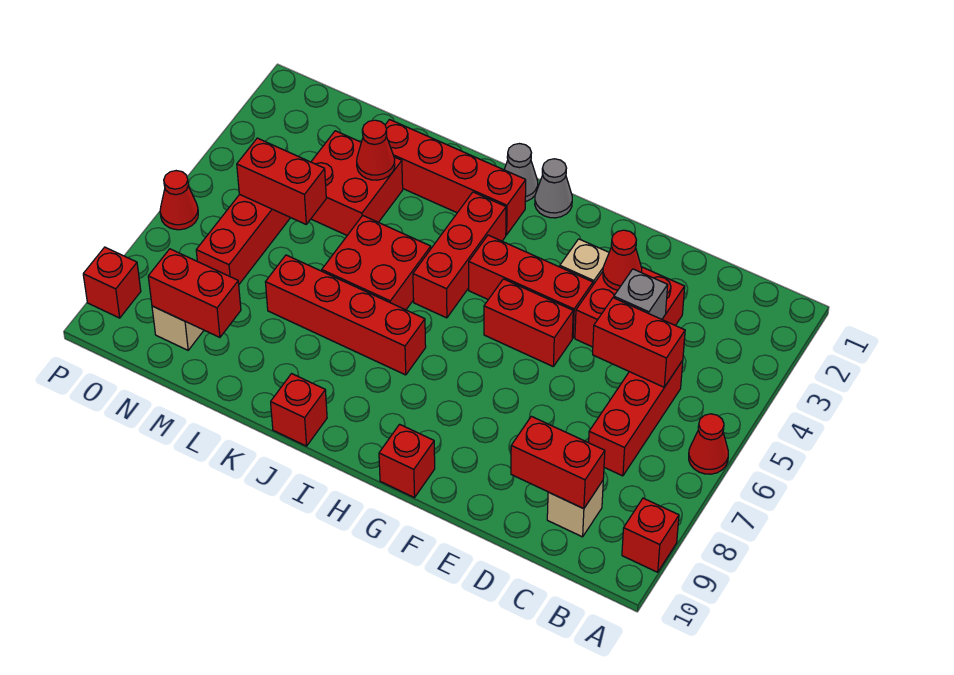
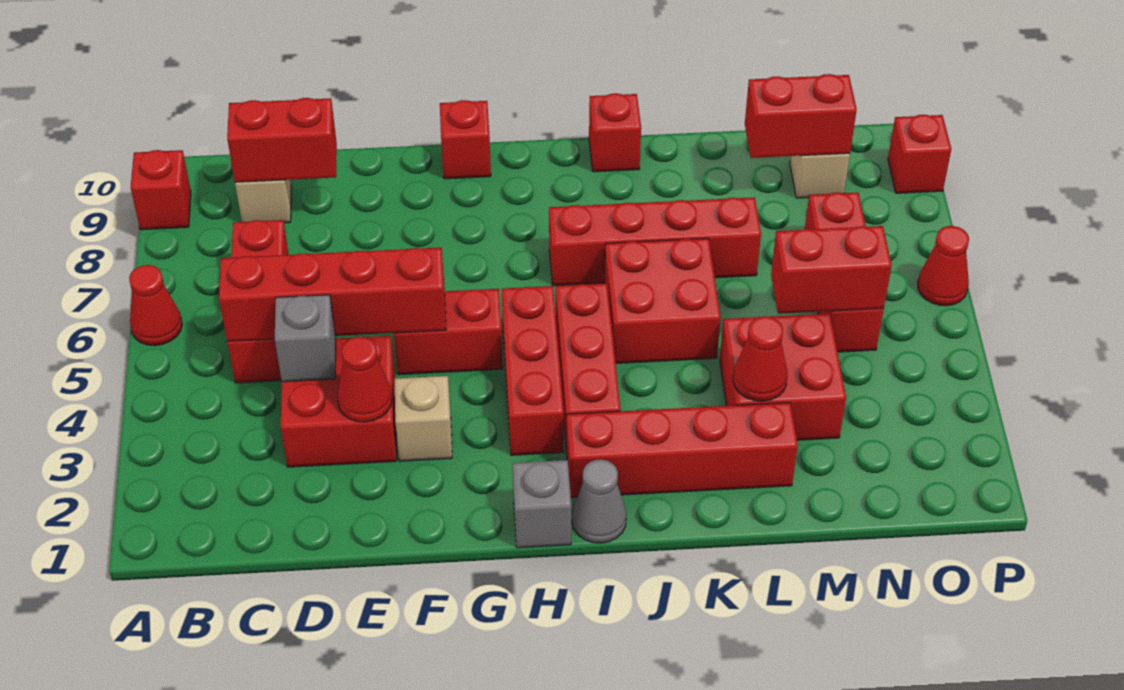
red 1x2 brick [593,298,685,387] -> red 1x4 brick [219,247,446,342]
red 1x3 brick [469,235,593,338] -> red 1x3 brick turned to [502,286,564,455]
grey 1x1 cone [535,159,572,218] -> grey 1x1 brick [513,460,572,548]

